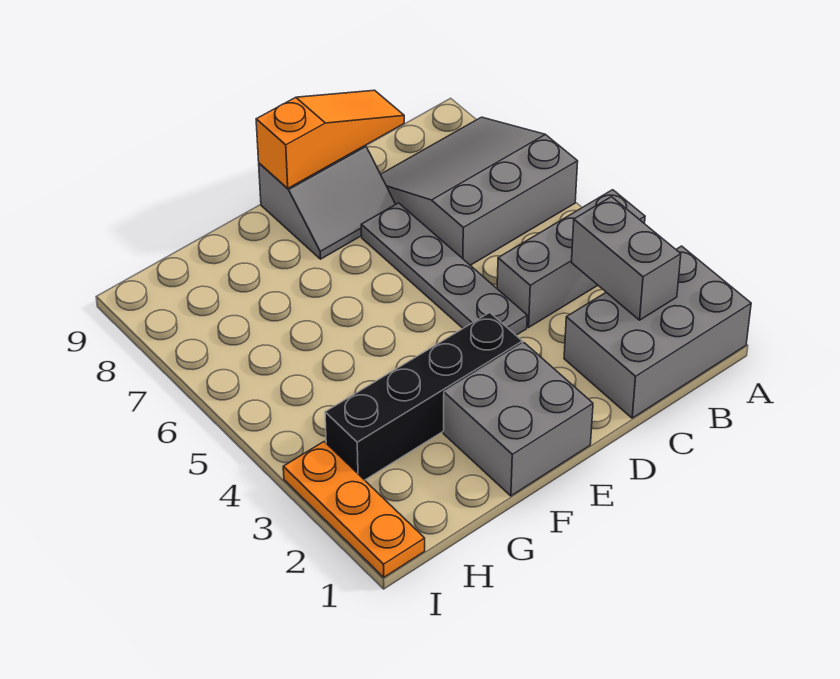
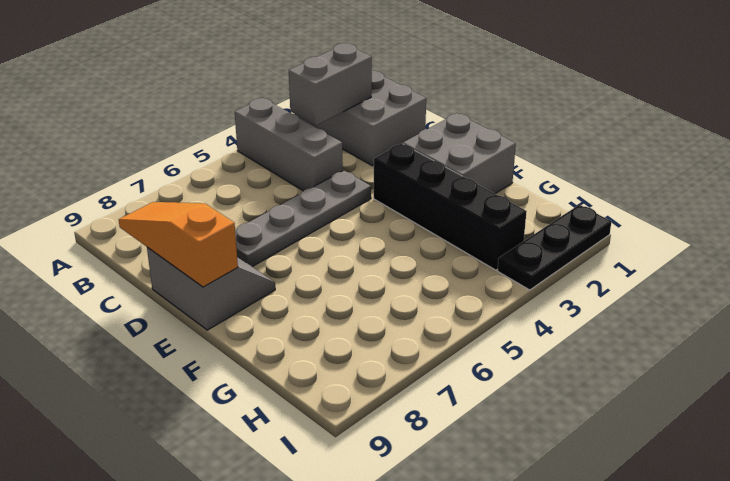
grey 3x3 slope [380,117,578,265] -> none
orange 1x3 plate [283,442,425,577] -> black 1x3 plate [498,205,611,290]

